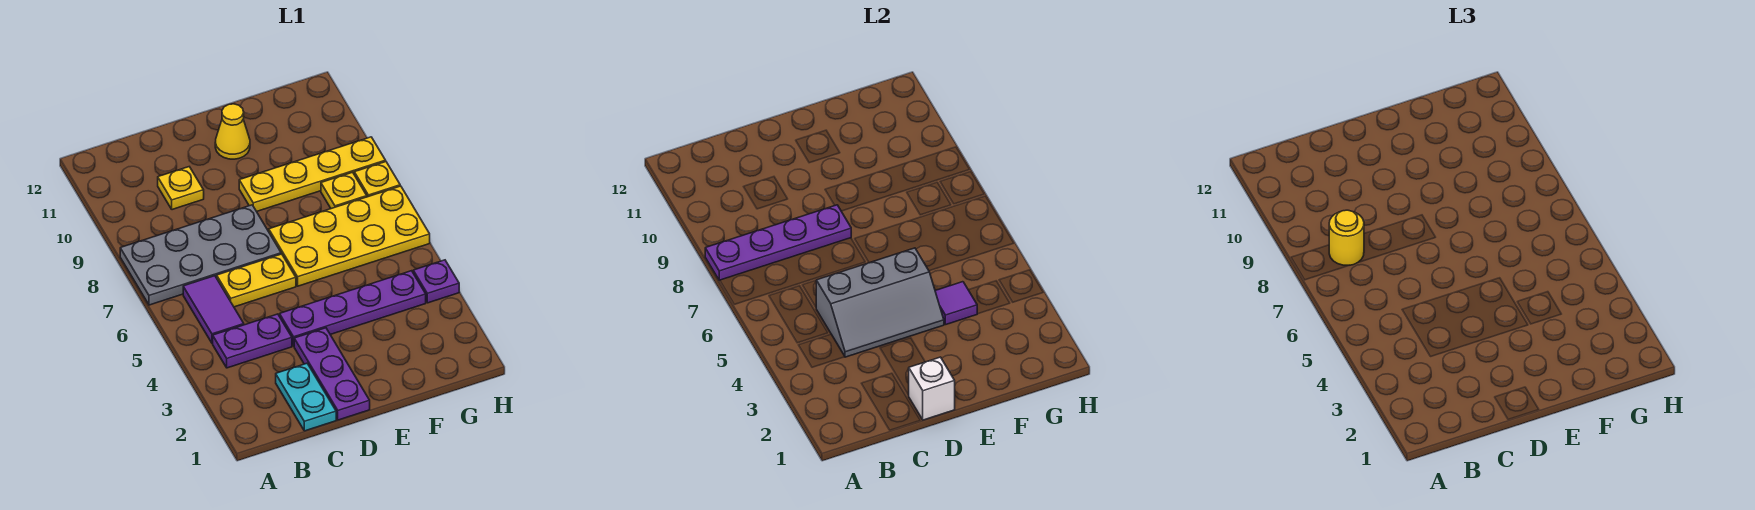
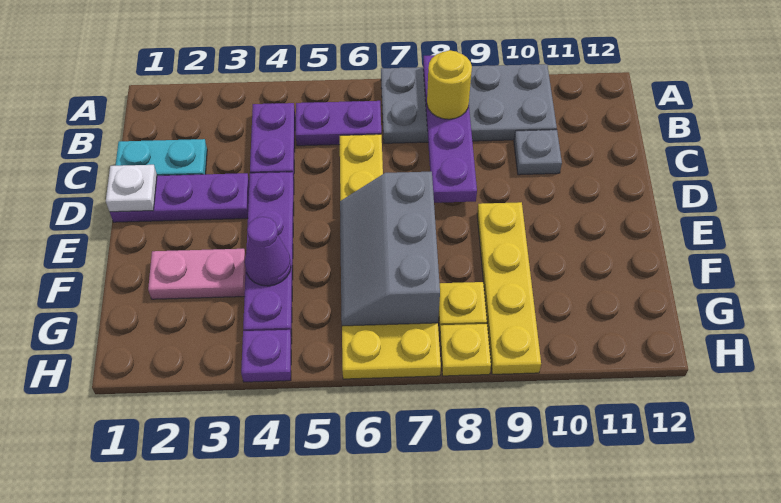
grey 2x4 plate [120,205,281,305] -> grey 2x4 plate turned to [381,64,557,143]
purple 1x2 tile [183,276,244,343] -> purple 1x2 plate [296,101,381,146]
grey 2x3 slope [816,248,944,357] -> grey 2x3 slope moved to [340,172,440,326]
yellow 1x1 plate [158,167,204,210] -> grey 1x1 plate [514,130,562,175]
white 1x1 brick [909,357,955,420] -> white 1x1 plate [106,165,157,212]
yellow 1x1 cone [215,104,250,159] -> none
none -> pink 1x2 plate [148,249,246,299]
purple 1x1 tile [935,282,977,325] -> purple 1x1 cone [245,217,291,286]

